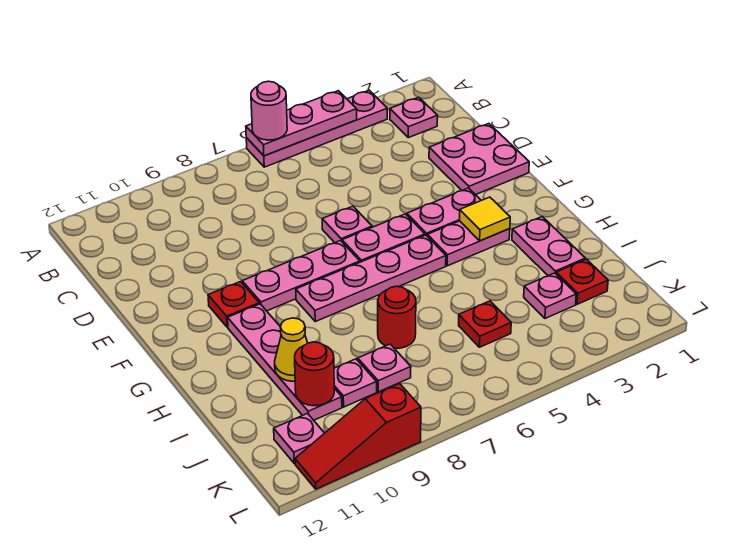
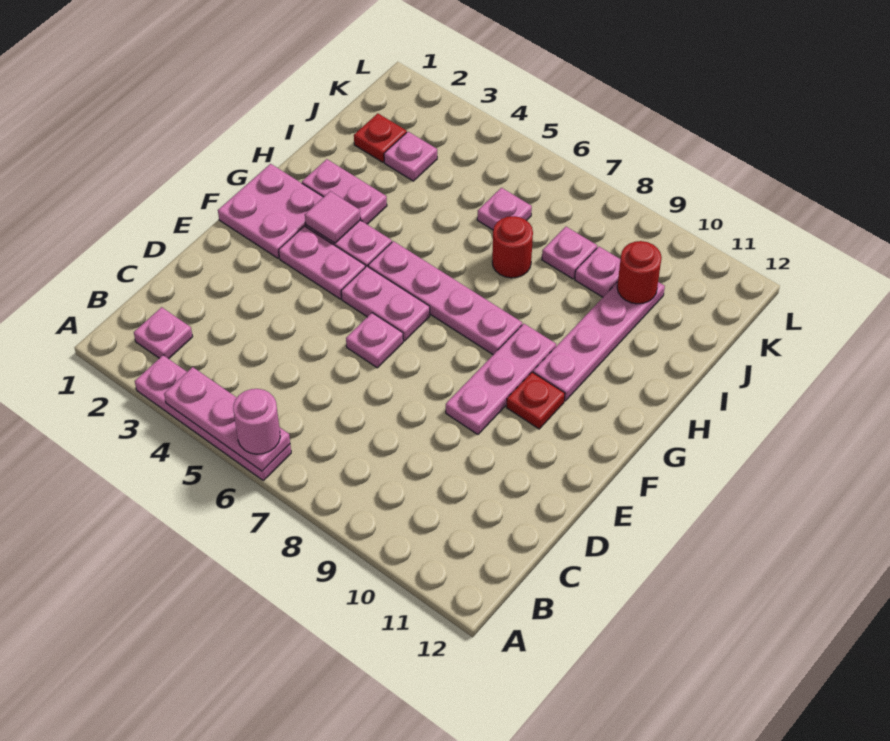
pink 2x2 plate [429,124,529,195] -> pink 2x2 plate moved to [218,164,323,258]
pink 1x3 plate [242,241,360,311] -> pink 1x3 plate turned to [446,324,556,434]
yellow 1x1 tile [459,197,510,241] -> pink 1x1 tile [305,191,360,243]
pink 1x2 plate [512,217,585,276] -> pink 1x2 plate turned to [302,159,387,224]
yellow 1x1 cone [275,318,307,381] -> none
red 1x1 plate [459,301,511,347] -> none
pink 1x1 plate [274,414,324,463] -> pink 1x1 plate moved to [477,188,532,230]
red 1x3 slope [295,384,421,489] -> none

